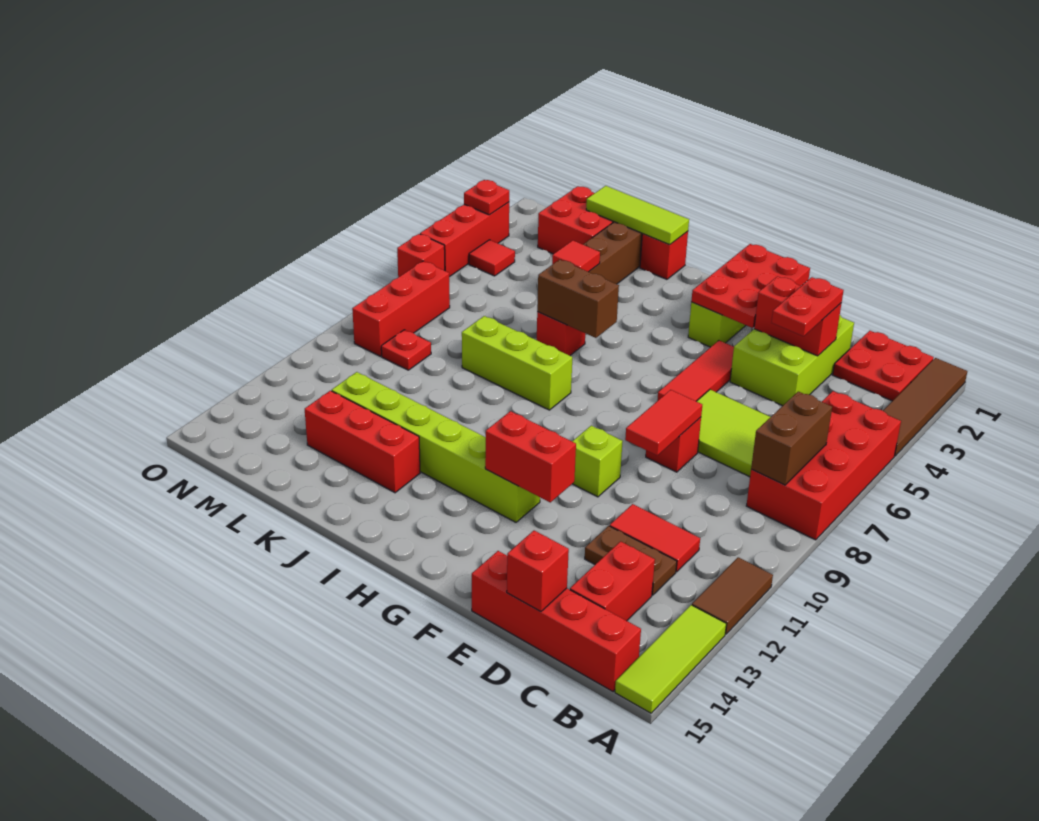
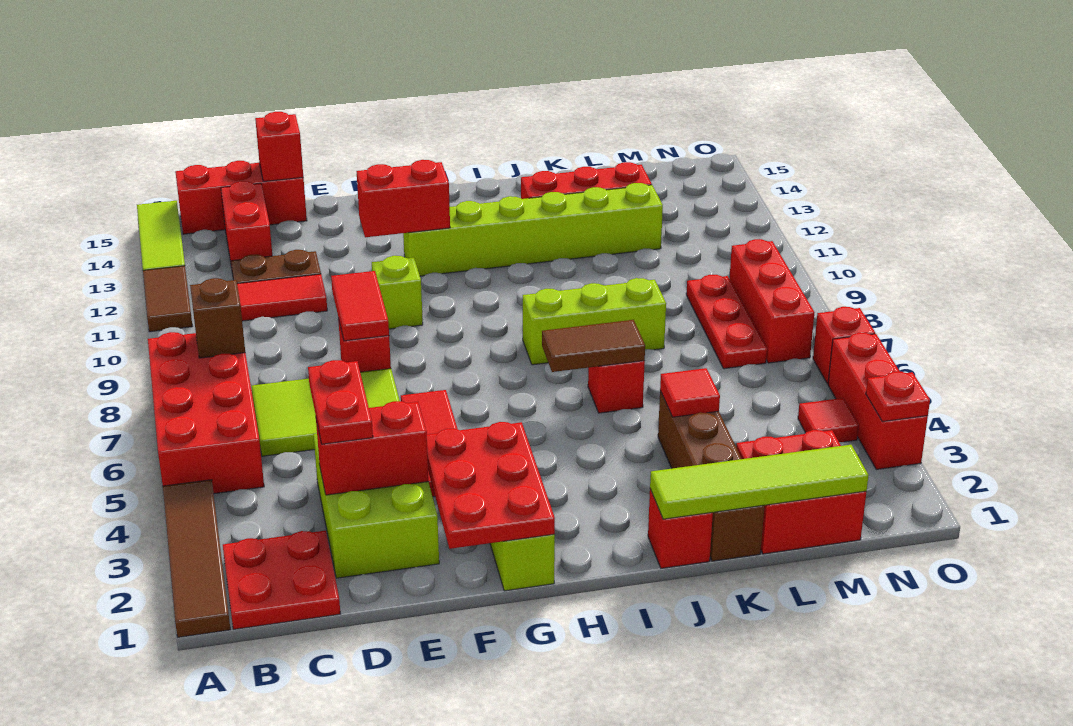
brown 1x2 brick [751,392,832,485] -> brown 1x1 brick [190,278,245,358]
red 1x4 brick [472,551,641,691] -> red 1x3 brick [175,161,307,234]
brown 1x2 brick [537,260,619,338] -> brown 1x2 tile [542,320,645,372]
lime 1x3 tile [586,186,689,245] -> lime 1x4 tile [650,445,869,519]
red 1x1 plate [381,330,431,370] -> red 1x3 plate [686,275,767,369]

